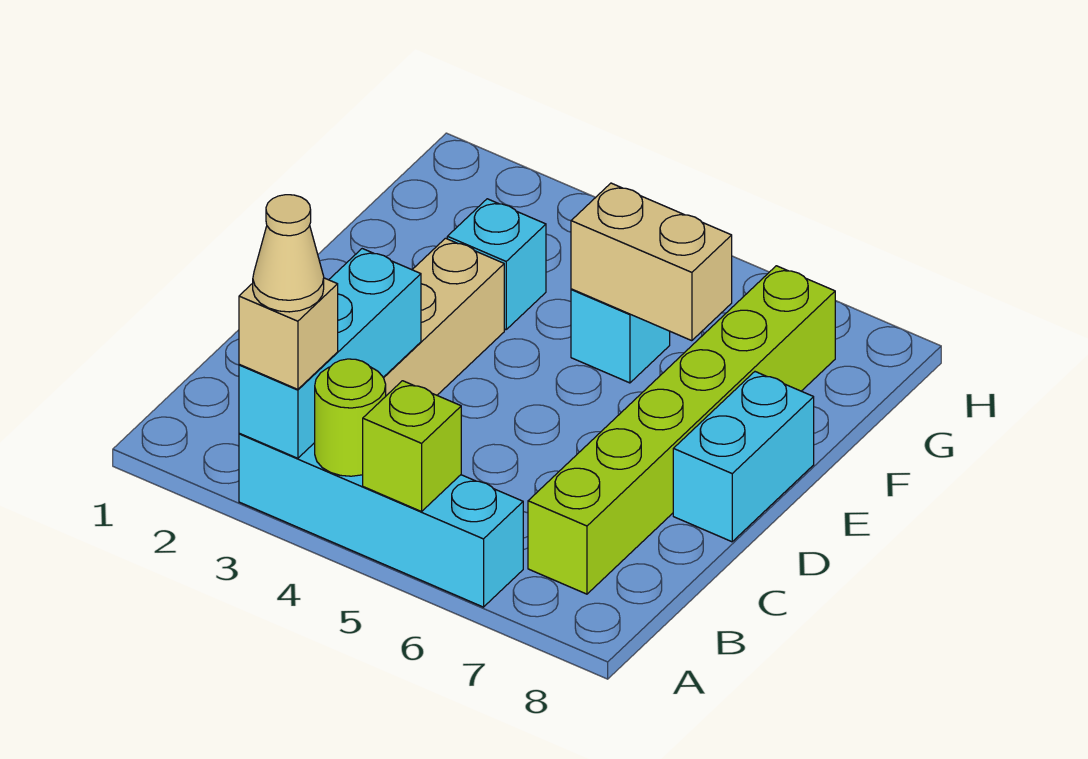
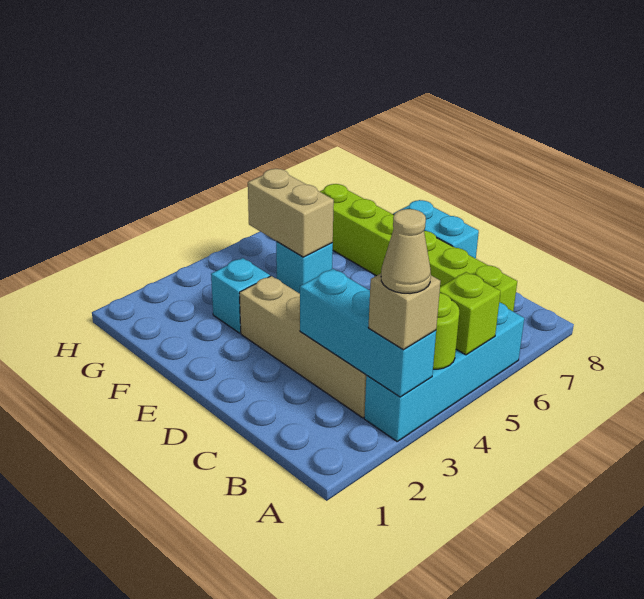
tan 1x2 brick [571,183,732,341] -> tan 1x2 brick turned to [248,169,334,257]

